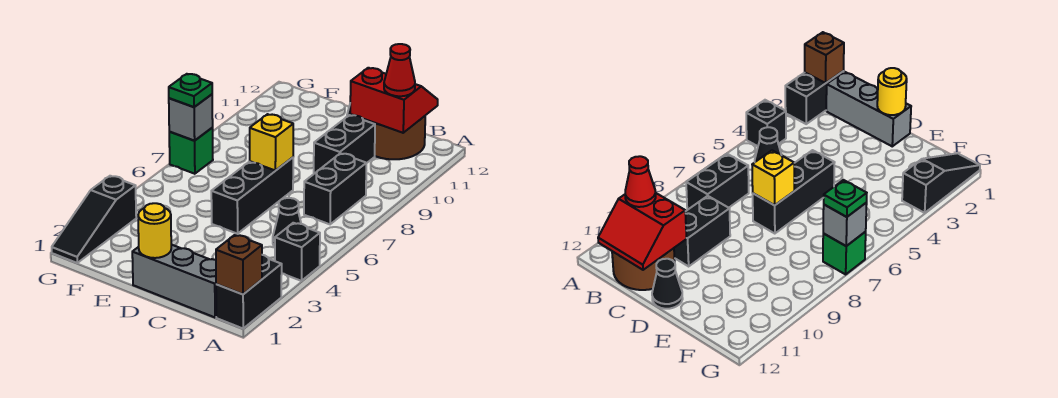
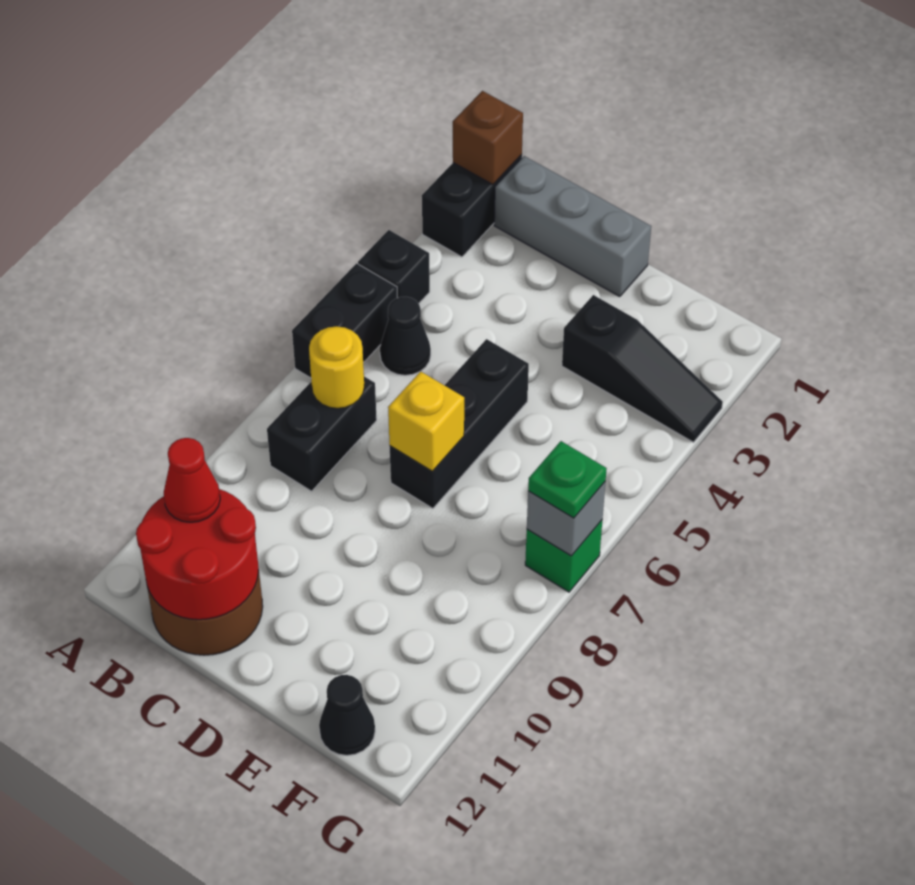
red 2x2 slope [350,68,438,133] -> red 2x2 round brick [136,489,258,620]
black 1x2 brick [314,115,375,174] -> black 1x2 brick moved to [292,263,397,378]
yellow 1x1 round brick [138,203,171,258] -> yellow 1x1 round brick moved to [309,326,364,408]
black 1x1 cone [652,259,683,309] -> black 1x1 cone moved to [319,675,375,755]
black 1x3 slope [52,176,136,263] -> black 1x3 slope turned to [562,295,723,442]

